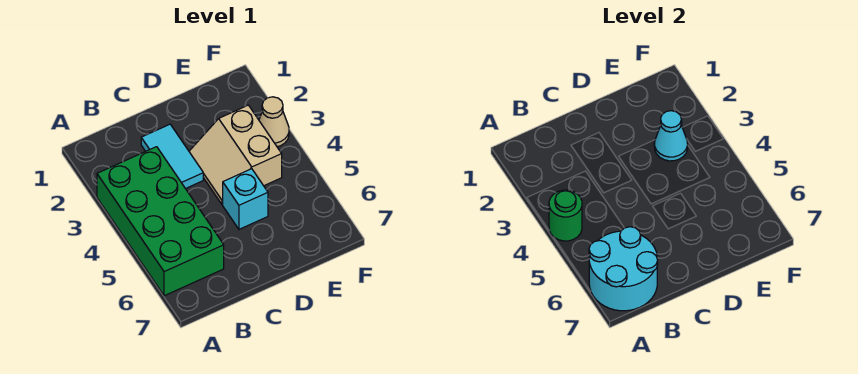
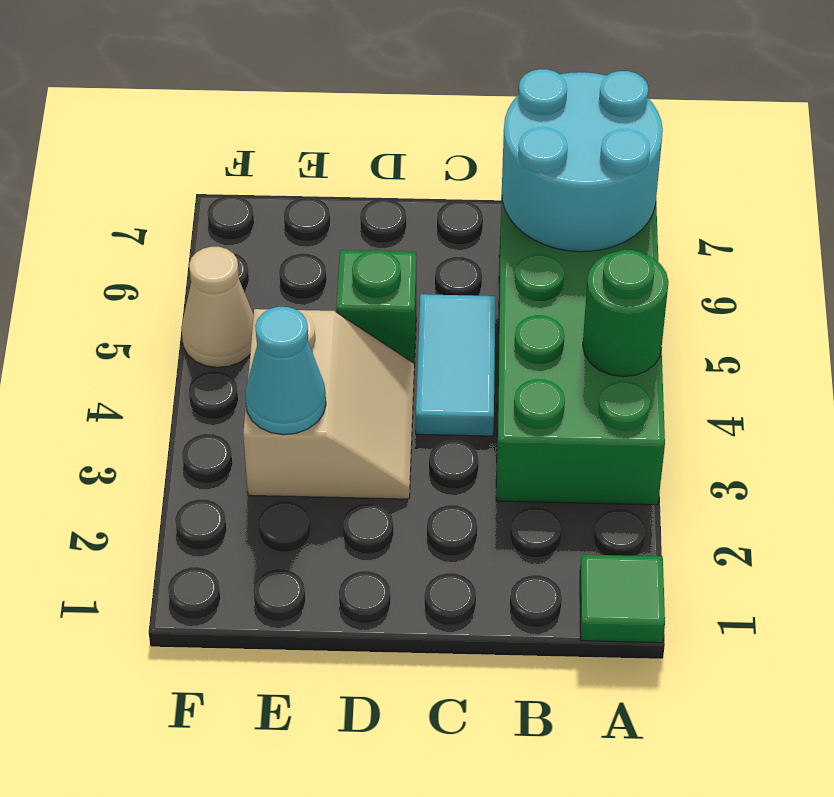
none -> green 1x1 tile [580,555,665,643]
cyan 1x2 tile [141,124,203,189] -> cyan 1x2 tile moved to [416,294,496,436]
cyan 1x1 brick [223,169,268,229] -> green 1x1 brick [336,250,416,366]
tan 1x1 cone [259,97,289,147] -> tan 1x1 cone moved to [181,247,254,367]

